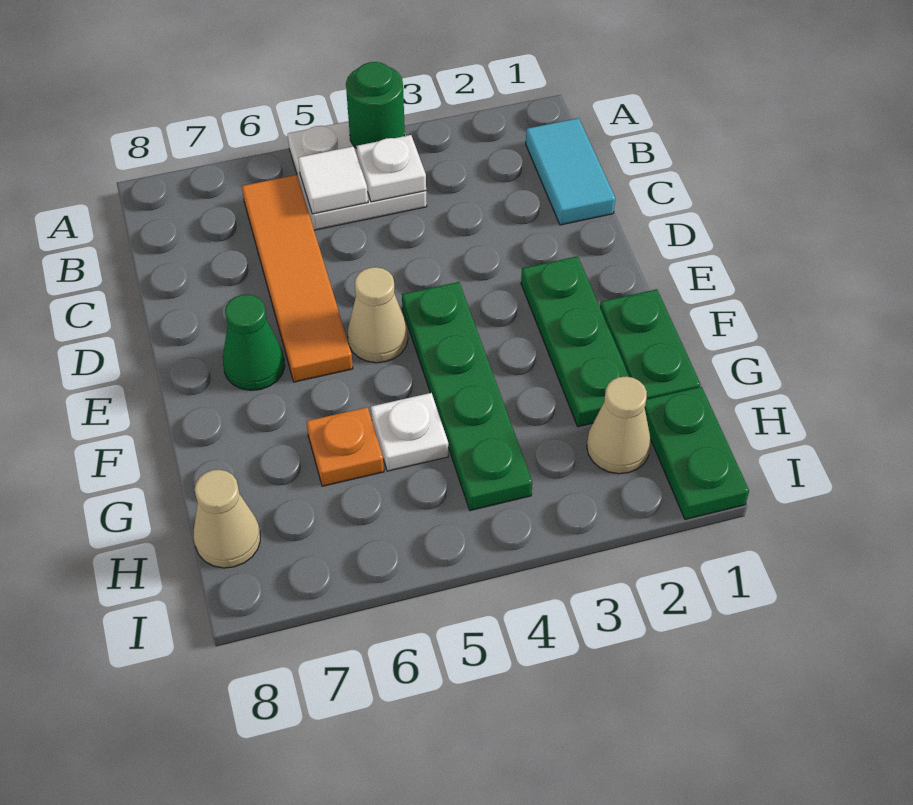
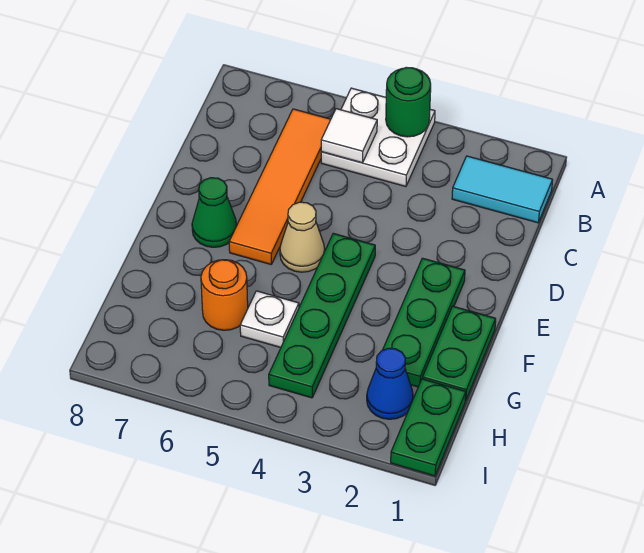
cyan 1x2 tile [526,118,615,225] -> cyan 1x2 tile turned to [452,156,553,223]
white 1x1 plate [356,135,426,202] -> none
orange 1x1 plate [306,407,384,486] -> orange 1x1 round brick [201,260,248,330]
tan 1x1 cone [587,376,651,474] -> blue 1x1 cone [367,348,413,419]
tan 1x1 cone [194,470,260,568] -> none

